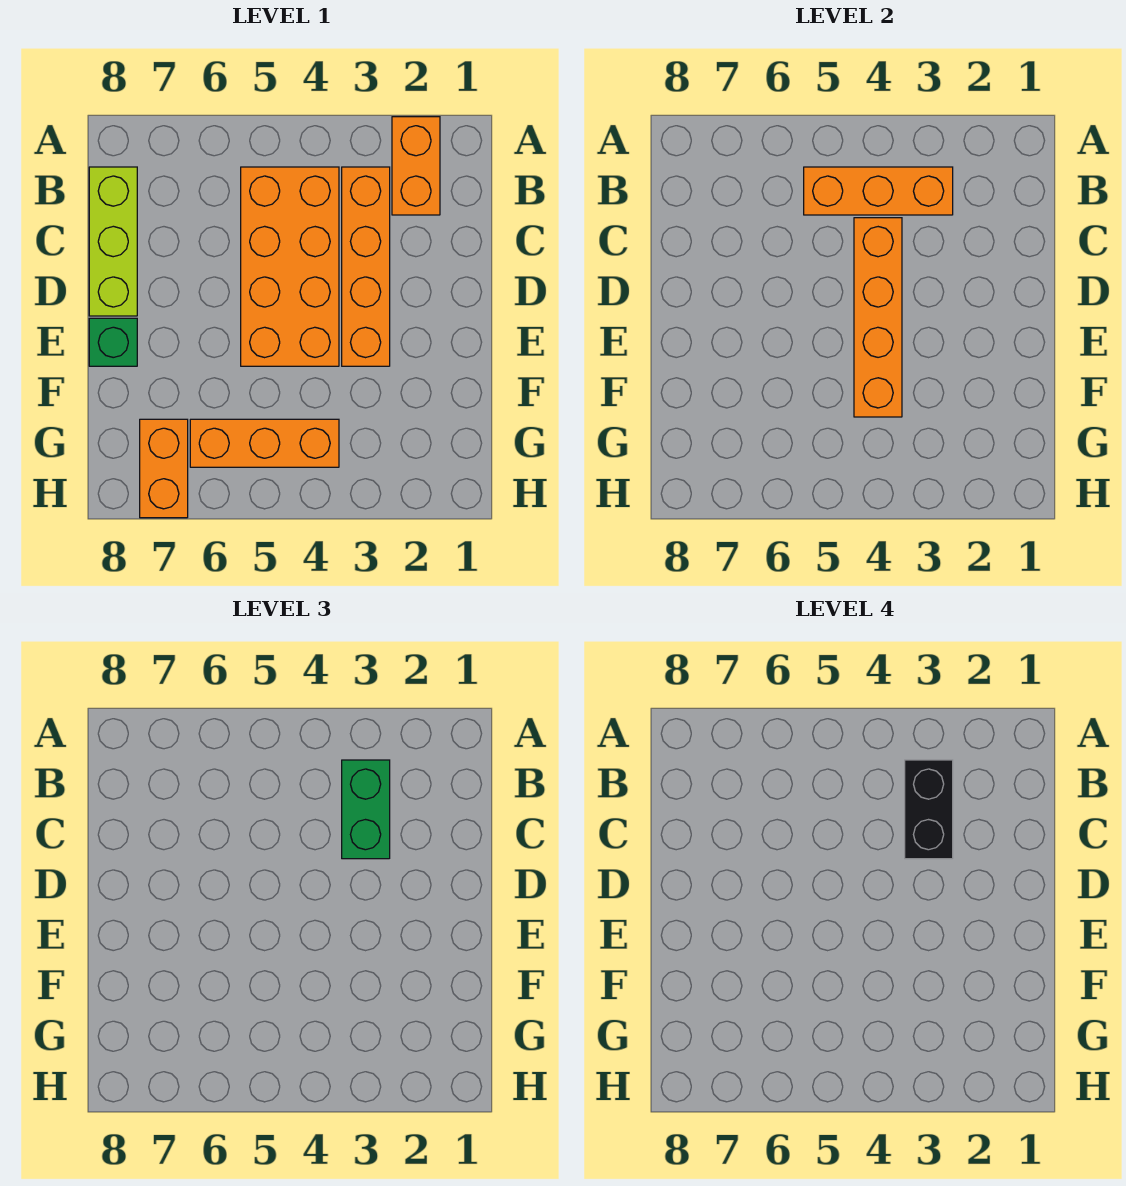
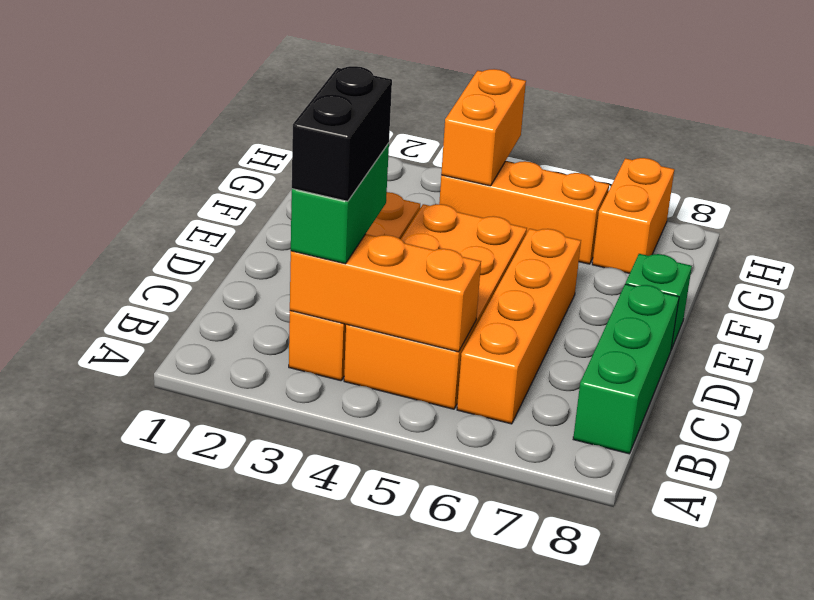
orange 1x2 brick [392,117,440,215] -> orange 1x2 brick moved to [441,69,526,186]
lime 1x3 brick [89,167,137,316] -> green 1x3 brick [573,284,679,454]
orange 1x4 brick [854,218,902,417] -> orange 1x4 brick moved to [457,229,581,424]

